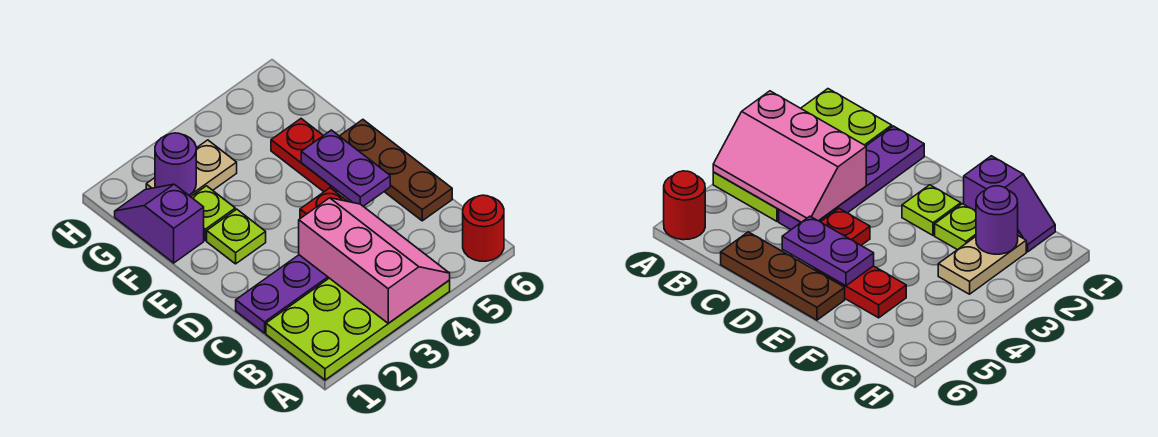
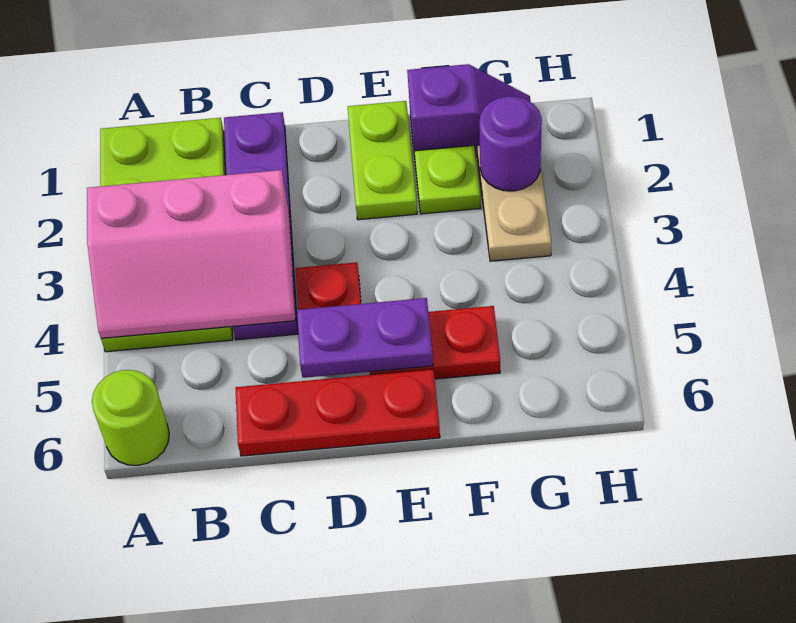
red 1x1 round brick [463,195,504,261] -> lime 1x1 round brick [92,370,169,465]
brown 1x3 plate [340,120,452,221] -> red 1x3 plate [235,369,440,456]
lime 1x1 plate [207,209,266,264] -> lime 1x2 plate [348,101,417,220]

